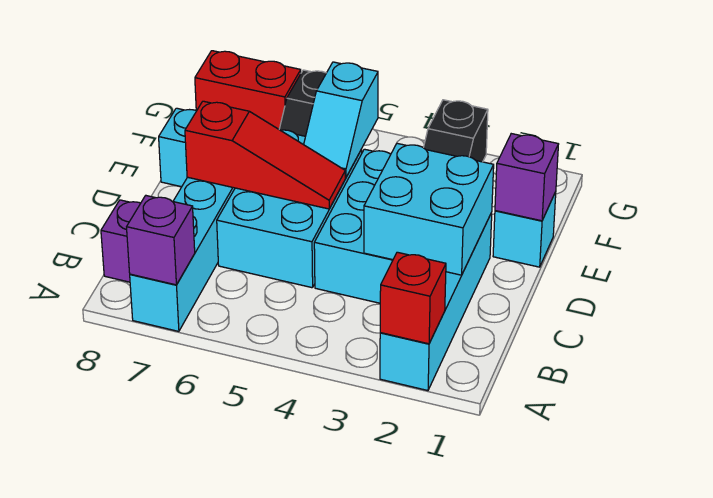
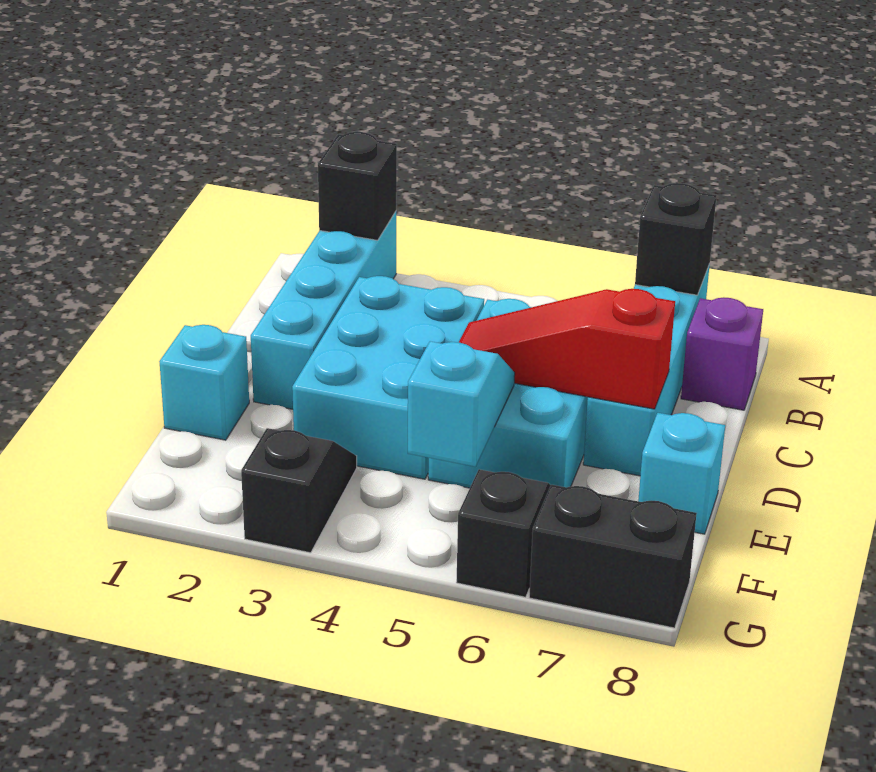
red 1x1 brick [380,252,446,344] -> black 1x1 brick [318,132,397,240]
purple 1x1 brick [127,196,195,285] -> black 1x1 brick [635,183,716,295]
cyan 2x2 brick [364,143,494,275] -> none
purple 1x1 brick [495,134,559,221] -> none
red 1x2 brick [195,51,301,129] -> black 1x2 brick [529,485,697,628]

